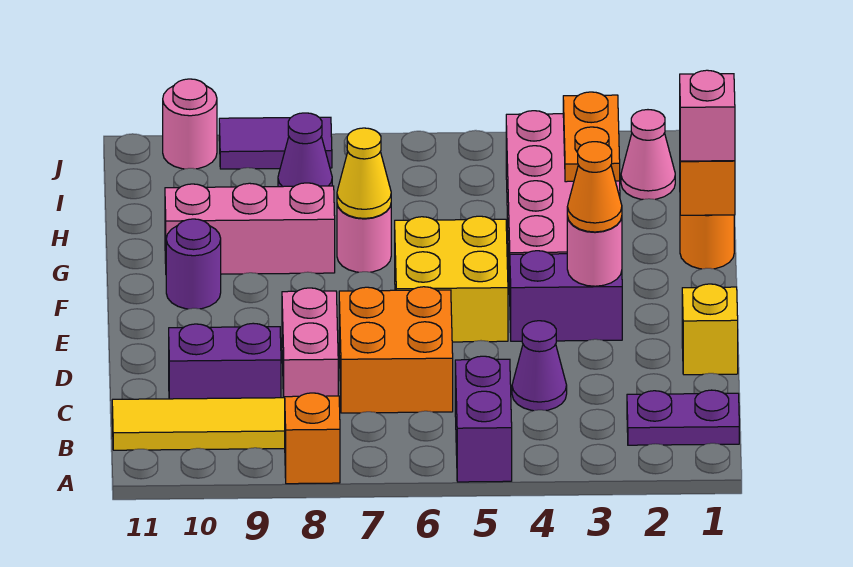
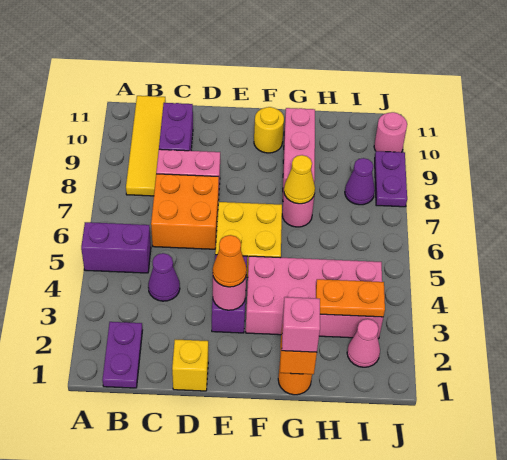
orange 1x1 brick [285,393,340,484] -> none
purple 1x1 round brick [166,219,221,309] -> yellow 1x1 round brick [254,107,284,153]
purple 1x2 tile [219,117,332,169] -> purple 1x2 plate [375,151,407,207]

